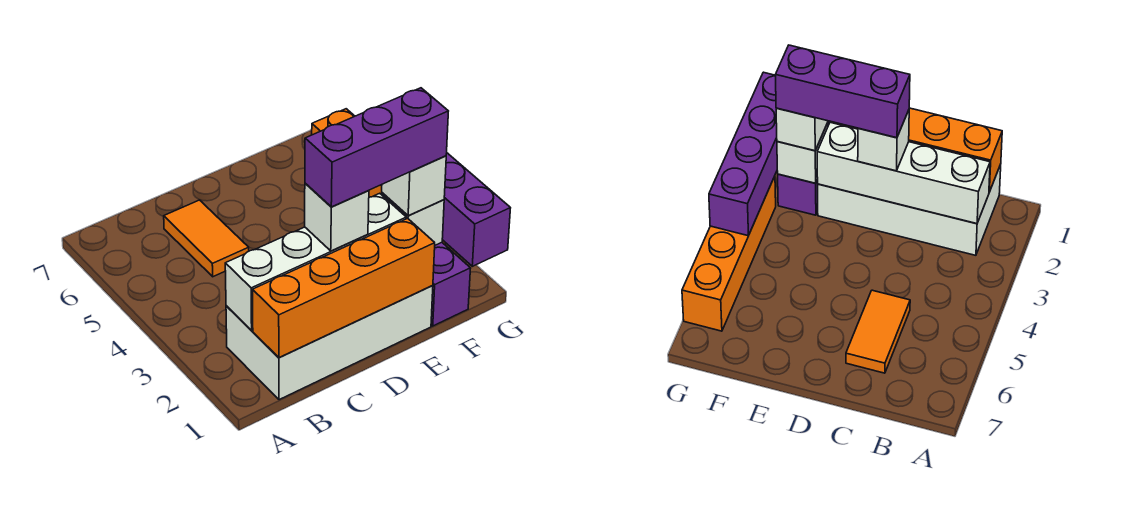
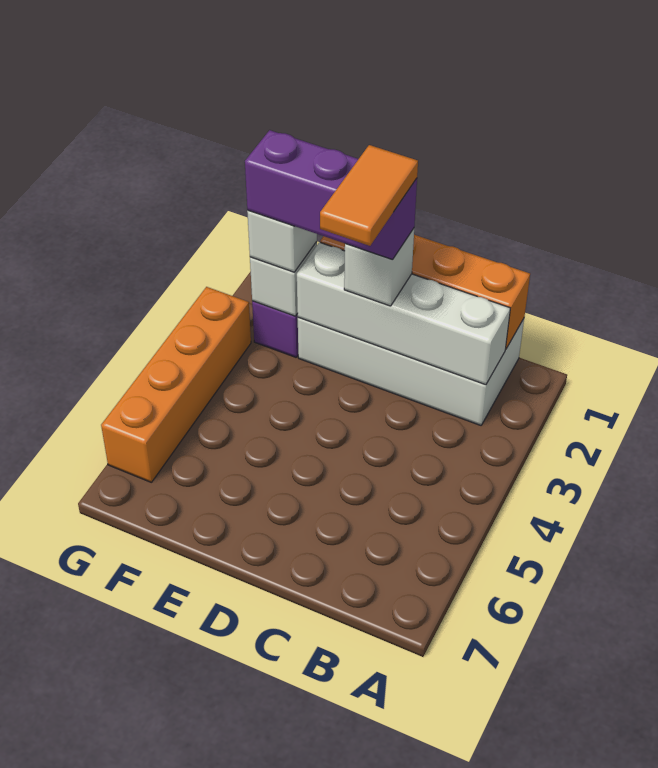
orange 1x2 tile [164,200,249,277] -> orange 1x2 tile moved to [320,145,418,246]
purple 1x4 brick [442,153,510,266] -> none

